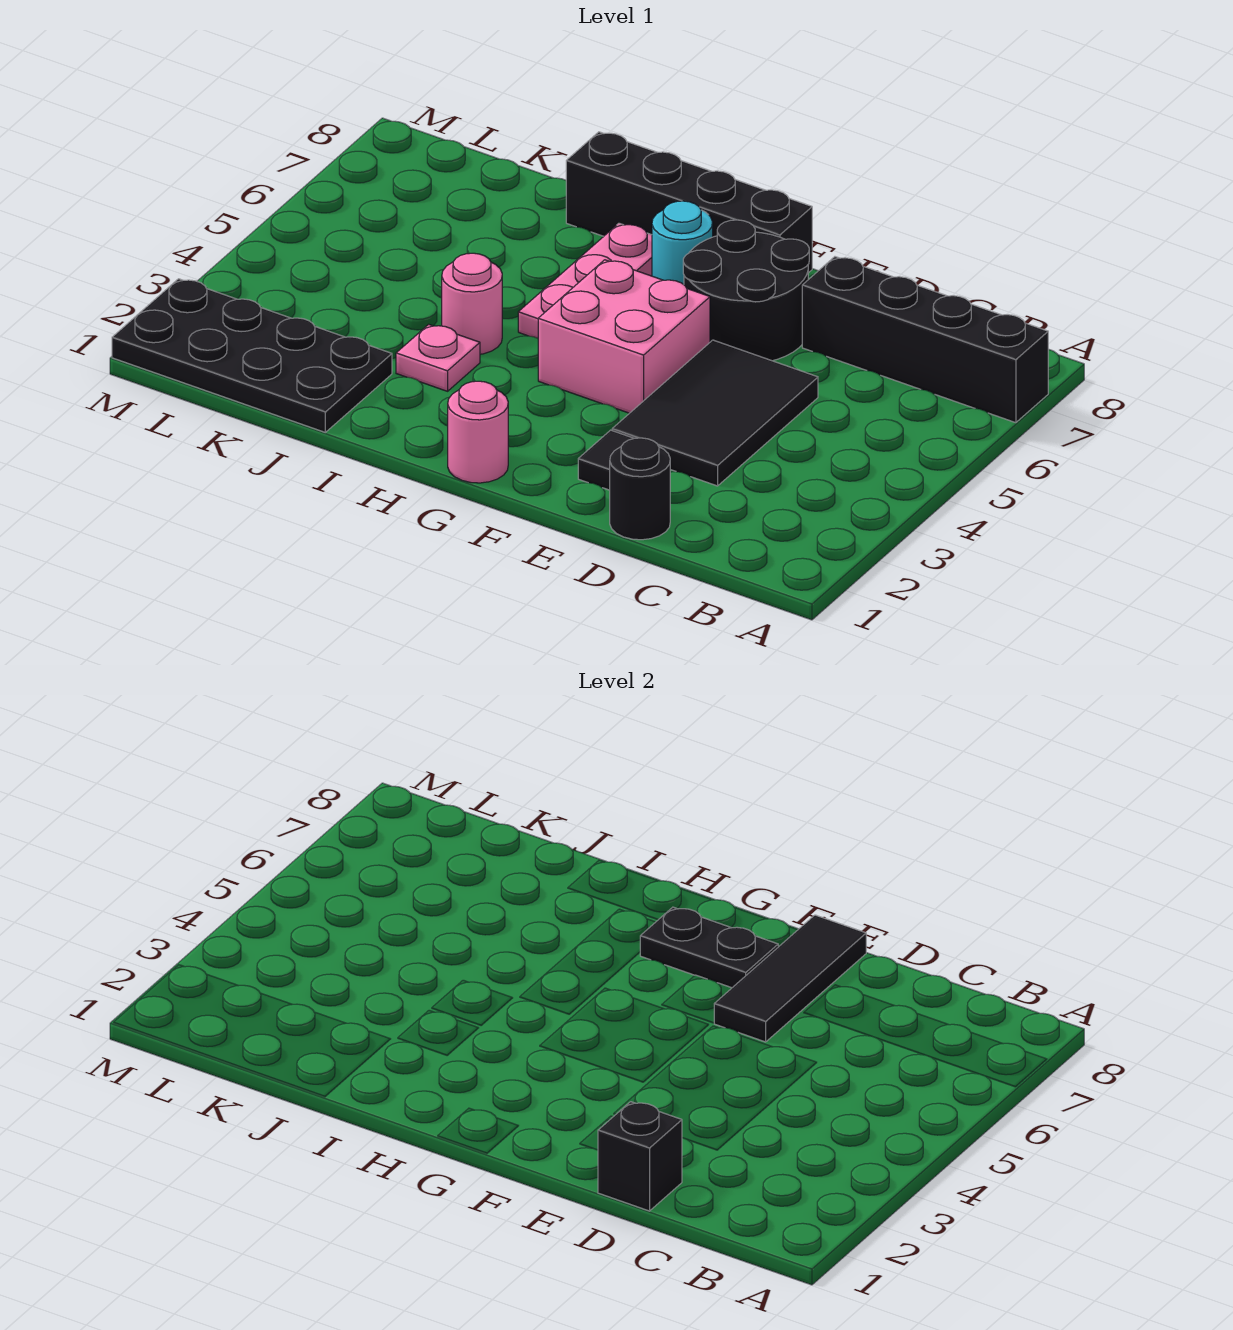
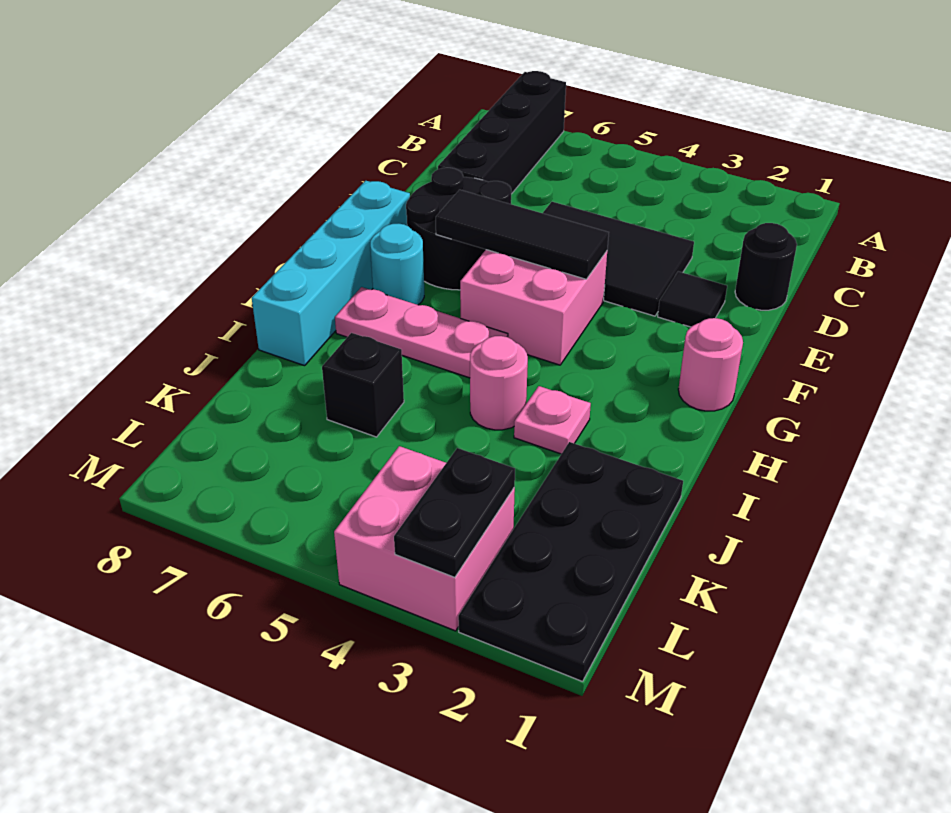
black 1x1 brick [598,1102,682,1211] -> black 1x1 brick moved to [322,333,404,437]
black 1x3 tile [714,915,866,1042] -> black 1x3 tile moved to [436,190,609,279]
black 1x2 plate [640,907,778,988] -> black 1x2 plate moved to [394,448,515,577]
black 1x4 brick [566,132,812,273] -> cyan 1x4 brick [252,181,410,366]
none -> pink 2x2 brick [334,446,515,631]

